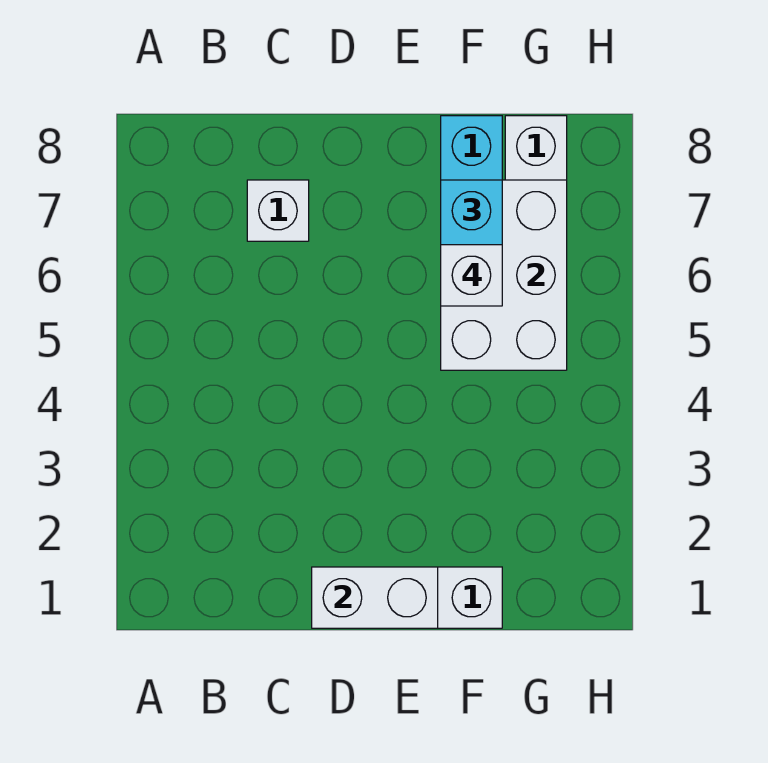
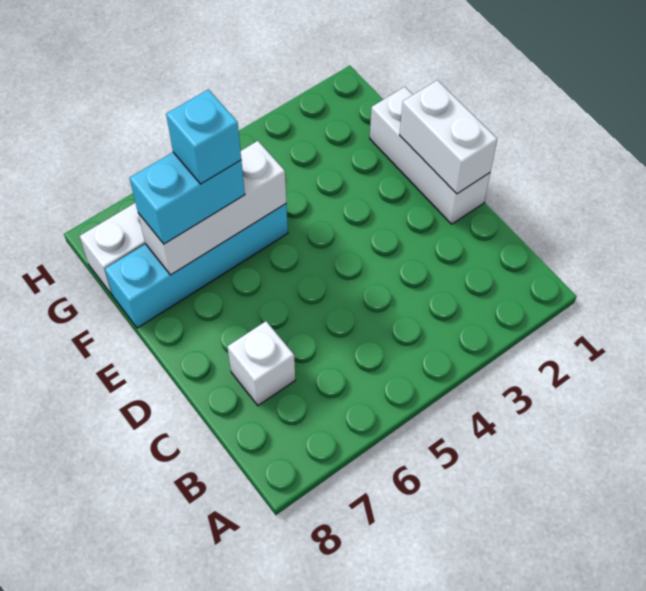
white 2x3 brick [441,180,567,370] -> white 1x3 brick [138,141,286,275]
white 1x1 brick [441,245,502,306] -> cyan 1x1 brick [166,90,241,184]

